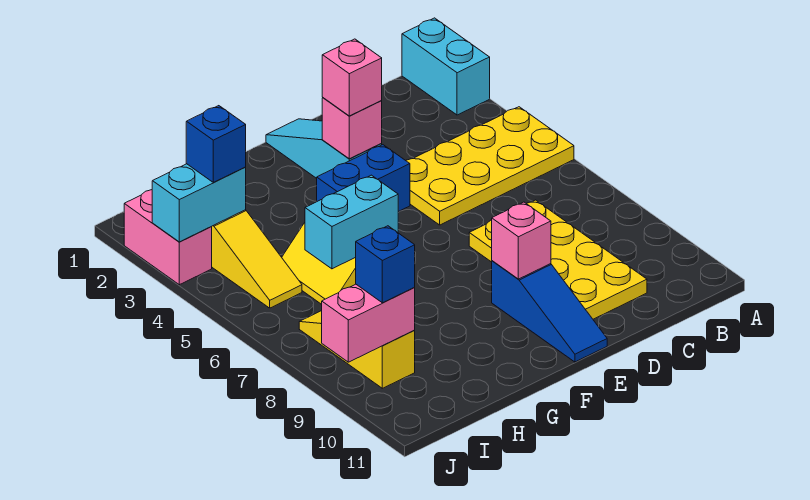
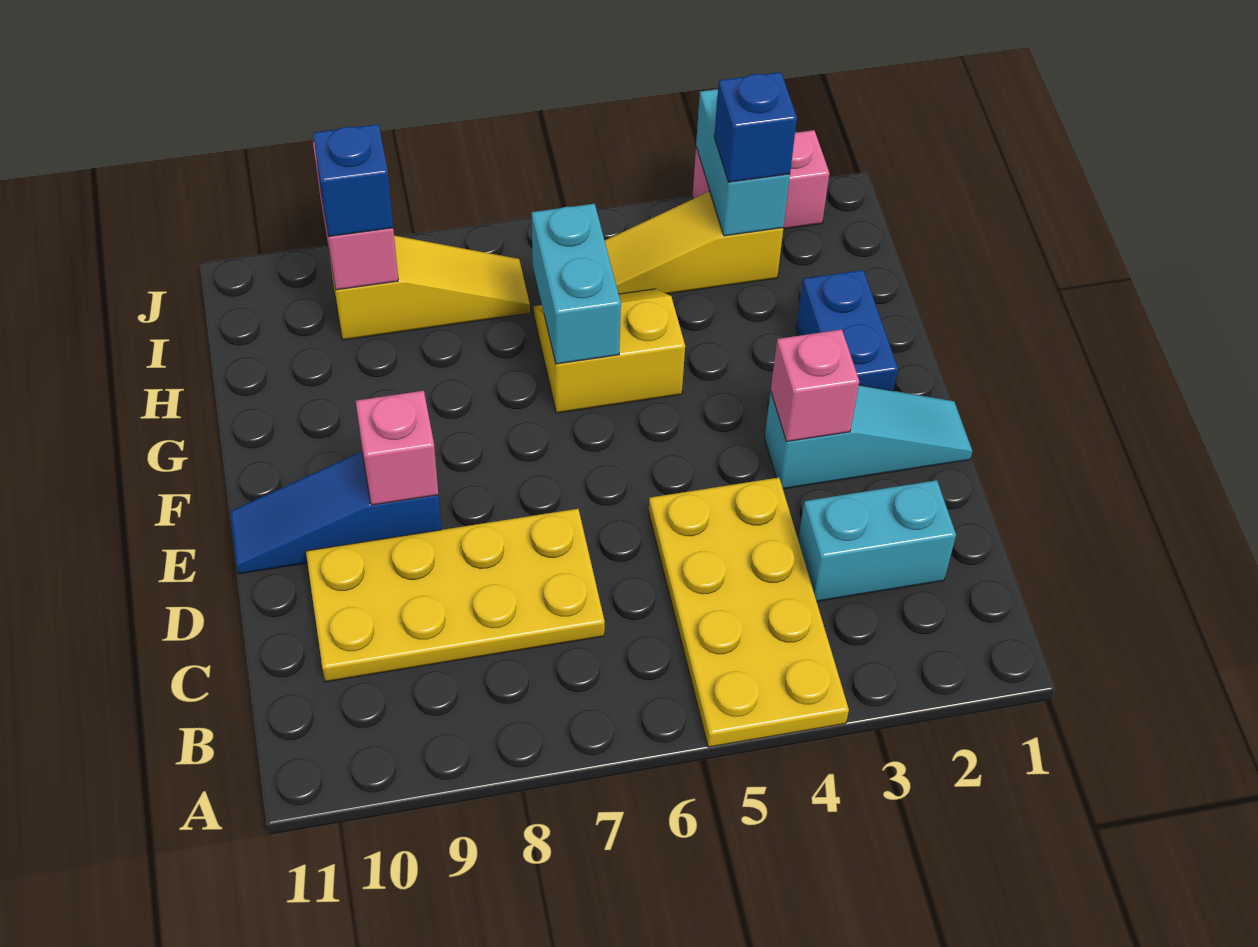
cyan 1x2 brick [402,18,490,115] -> cyan 1x2 brick moved to [798,480,956,601]
pink 1x1 brick [322,39,382,116] -> none
blue 1x2 brick [317,145,410,212] -> blue 1x2 brick moved to [796,270,898,391]

